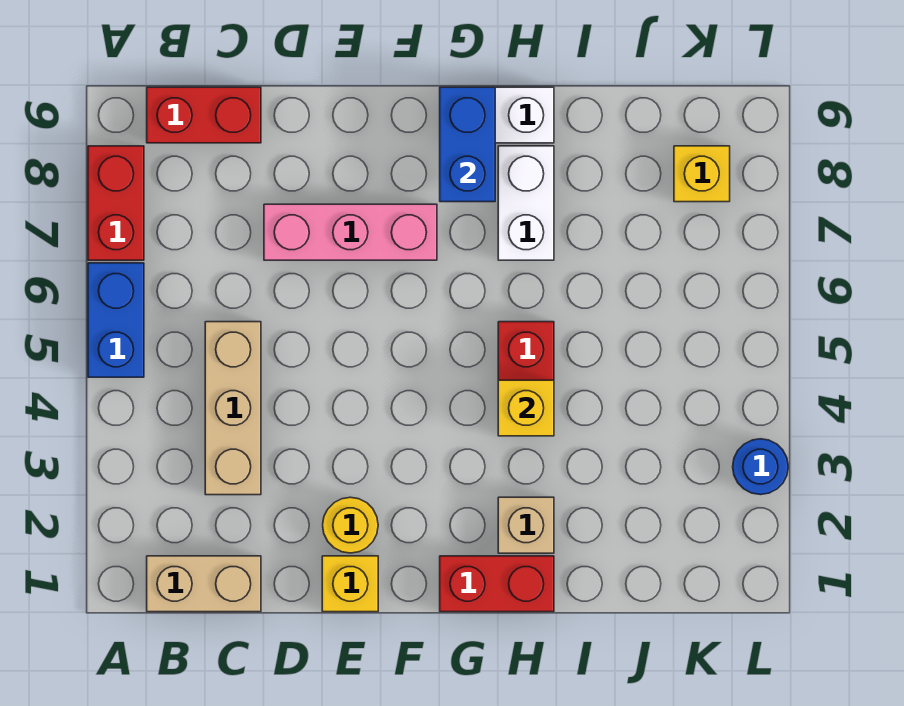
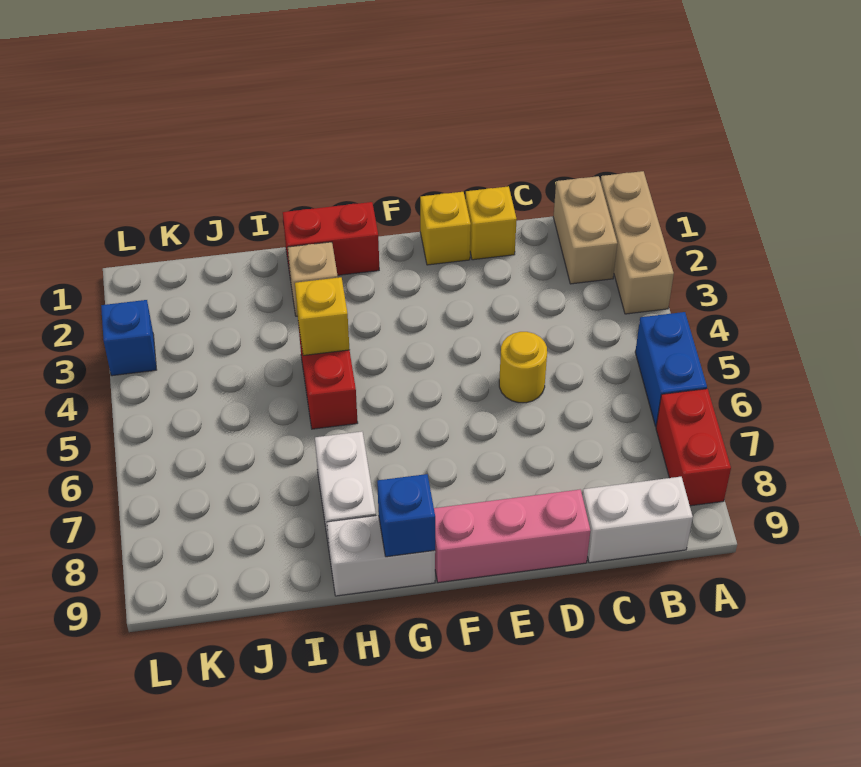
tan 1x2 brick [147,556,261,612] -> tan 1x2 brick turned to [553,176,617,284]
red 1x2 brick [147,87,261,143] -> white 1x2 brick [582,477,693,563]
tan 1x3 brick [205,322,261,495] -> tan 1x3 brick moved to [600,171,674,314]
pink 1x3 brick [264,204,437,260] -> pink 1x3 brick moved to [434,489,590,583]
yellow 1x1 round brick [323,497,378,553] -> yellow 1x1 round brick moved to [499,332,547,403]
blue 1x2 brick [440,87,495,202] -> blue 1x1 brick [377,474,435,557]
yellow 1x1 brick [674,146,730,202] -> yellow 1x1 brick moved to [466,186,517,260]
blue 1x1 round brick [733,439,788,495] -> blue 1x1 brick [101,300,156,376]

